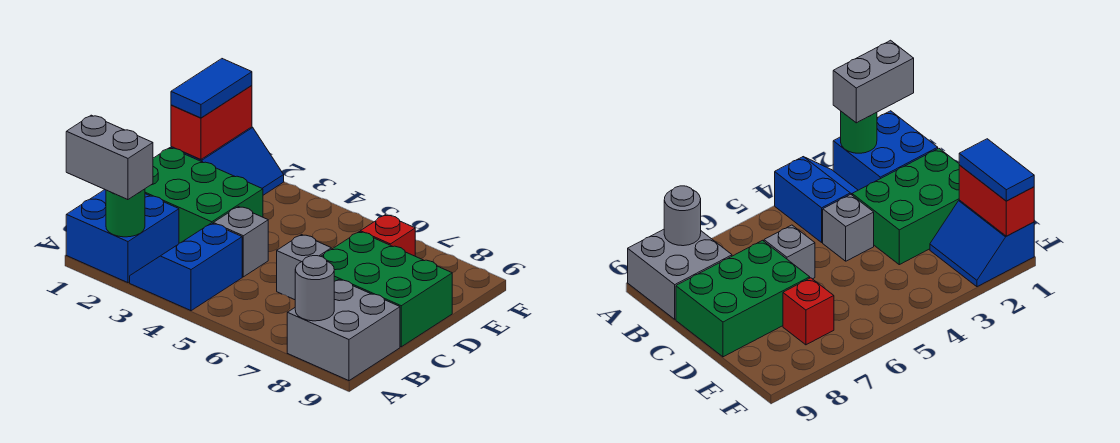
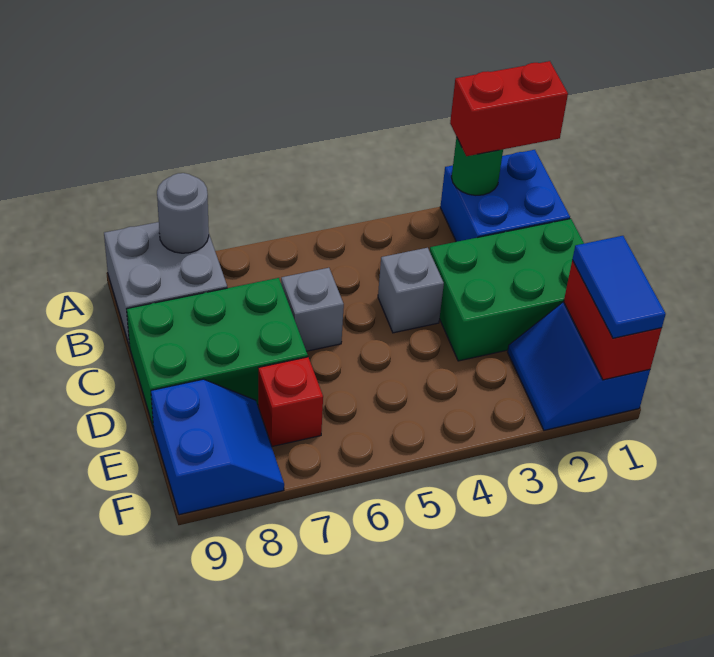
grey 1x2 brick [66,115,153,200] -> red 1x2 brick [450,61,568,156]
blue 2x2 slope [130,223,242,311] -> blue 2x2 slope moved to [151,379,284,515]

